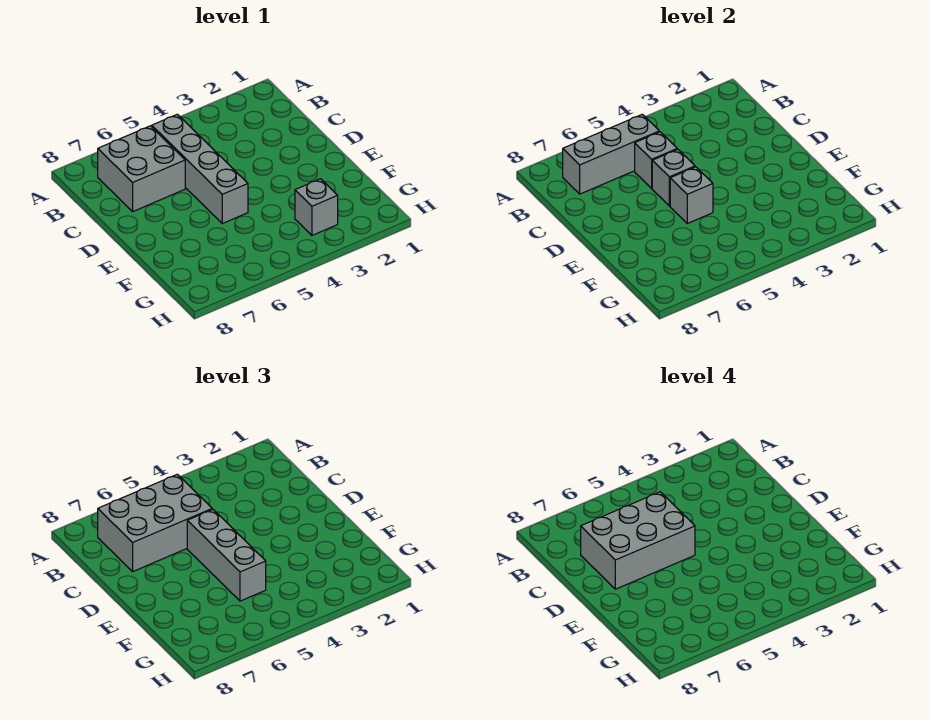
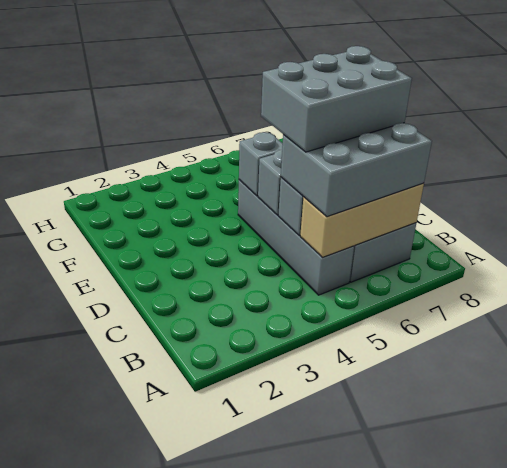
grey 1x3 brick [563,114,659,194] -> tan 1x3 brick [300,183,424,258]
grey 1x3 brick [187,509,266,601] -> none
grey 1x1 brick [295,179,338,235] -> none

